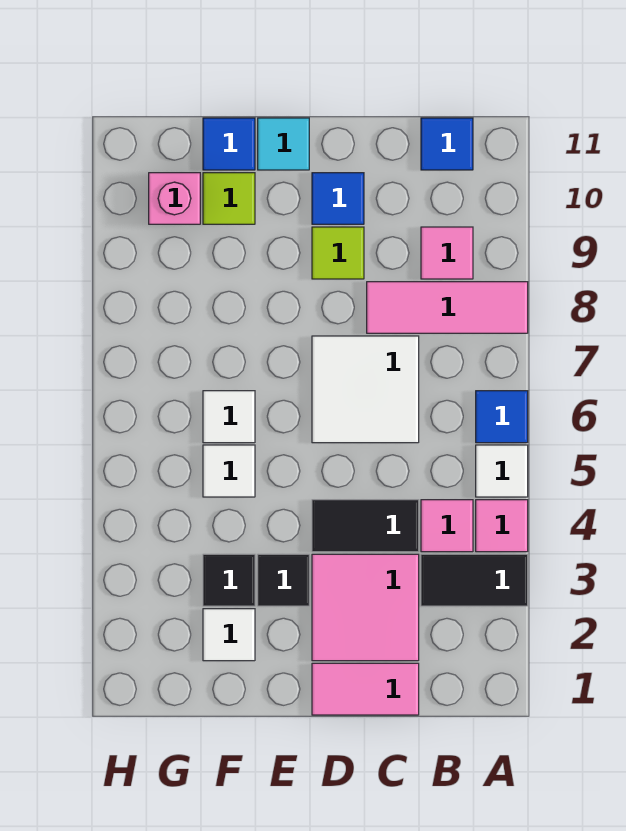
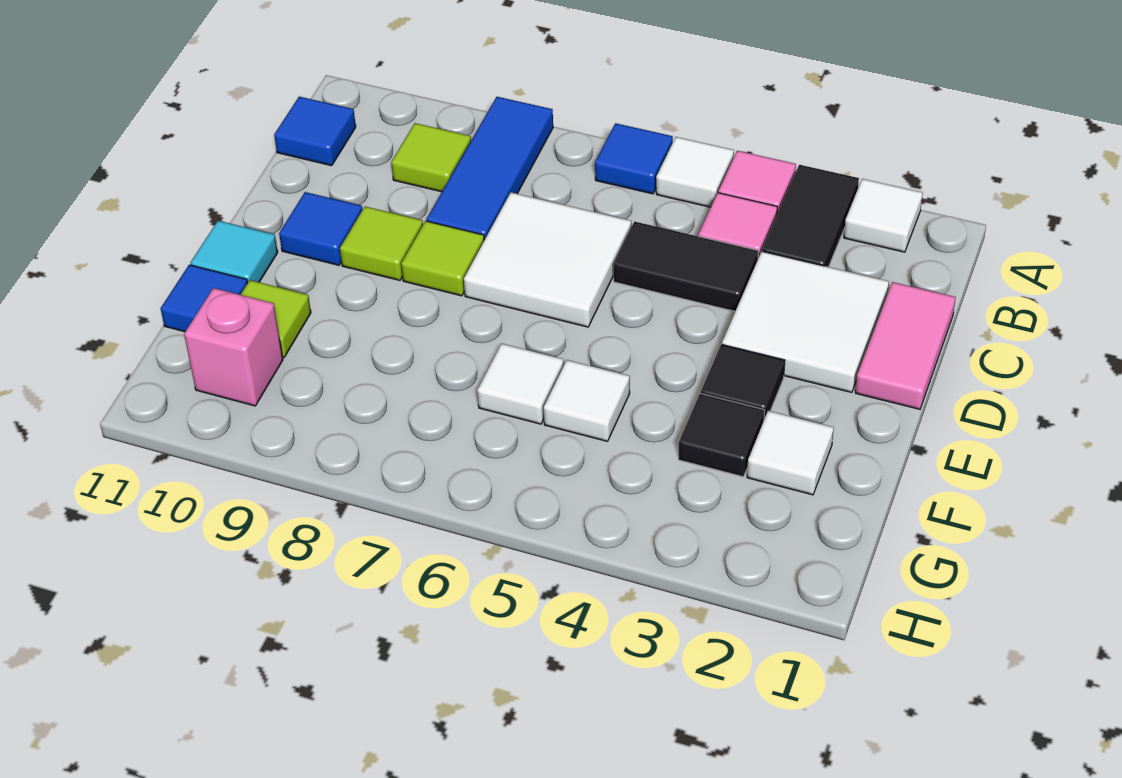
none -> white 1x1 tile [844,179,923,252]
pink 1x3 tile [367,282,528,333] -> blue 1x3 tile [427,97,553,240]
pink 1x1 tile [421,227,473,279] -> lime 1x1 tile [391,123,471,192]
pink 2x2 tile [312,554,419,661] -> white 2x2 tile [722,251,889,392]
black 1x2 tile [312,500,419,552] -> black 1x2 tile turned to [614,221,758,311]
none -> lime 1x1 tile [401,221,484,296]

